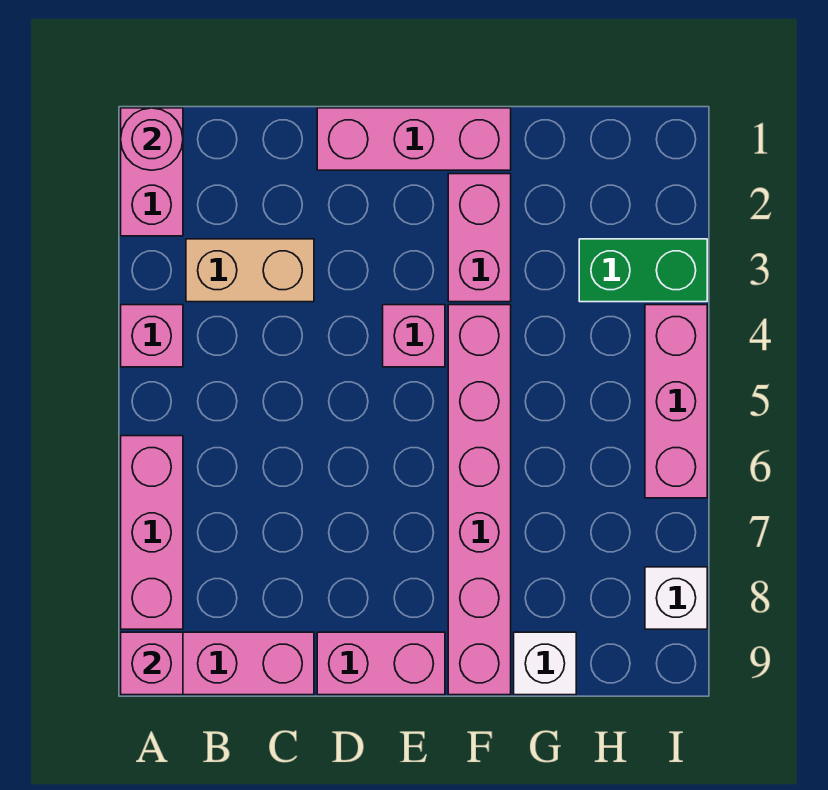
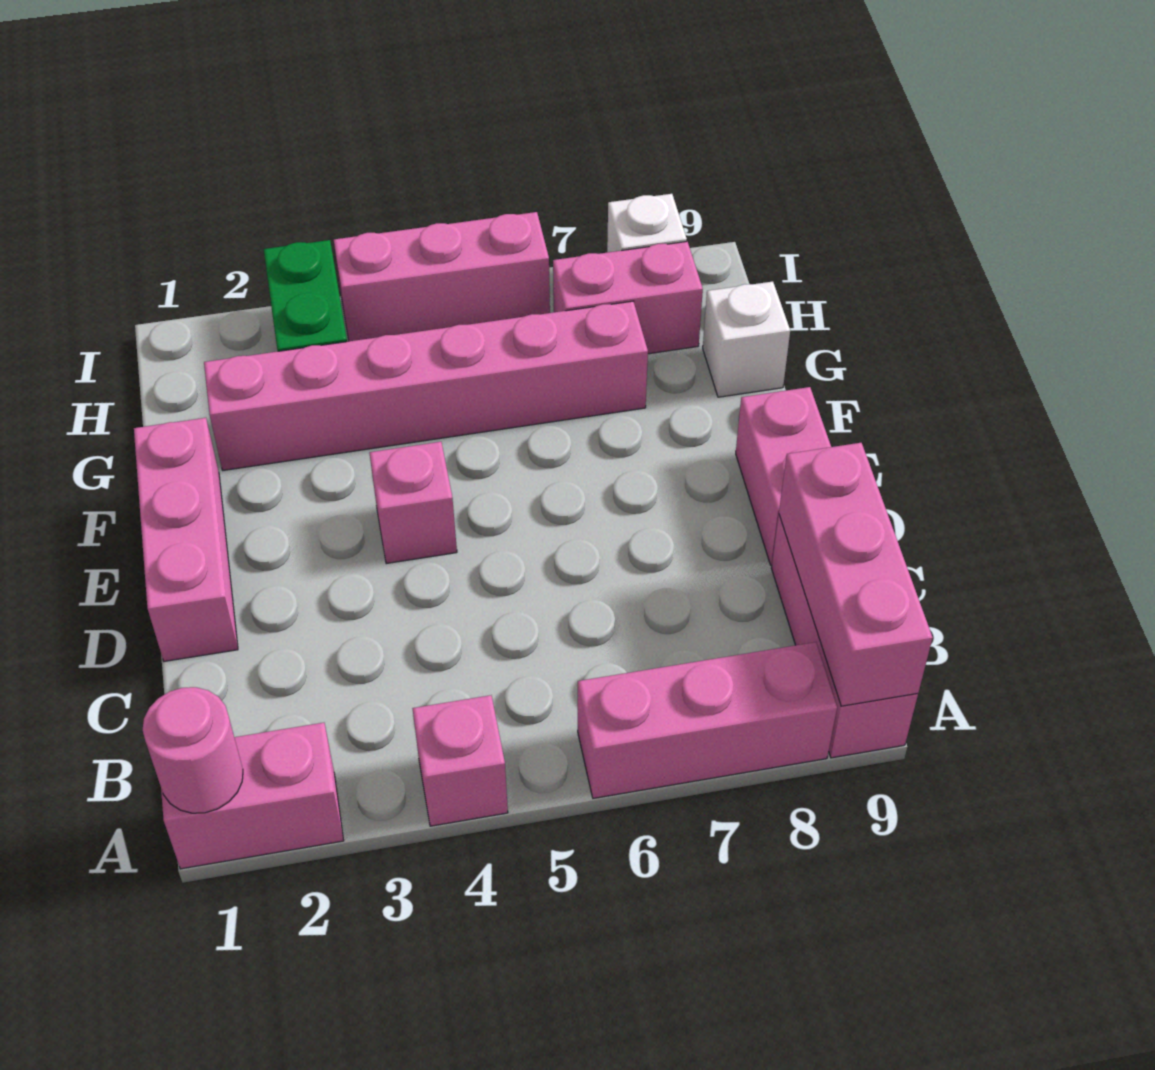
pink 1x1 brick [121,632,183,695] -> pink 1x3 brick [779,443,933,706]
tan 1x2 brick [186,239,314,302] -> none
pink 1x2 brick [448,174,511,302] -> pink 1x2 brick moved to [553,242,703,354]
pink 1x6 brick [448,305,511,695] -> pink 1x6 brick moved to [204,301,648,470]

